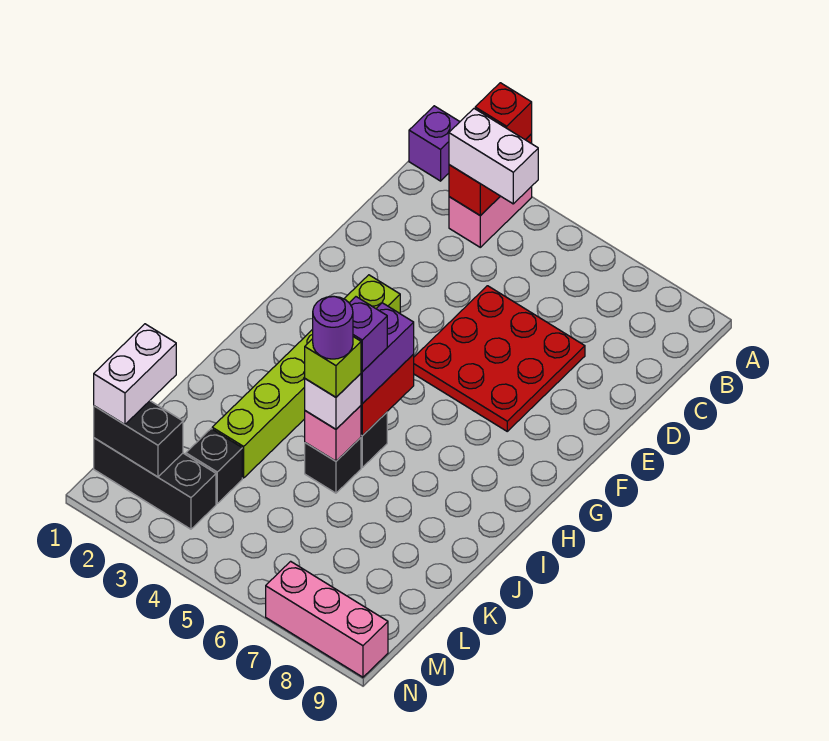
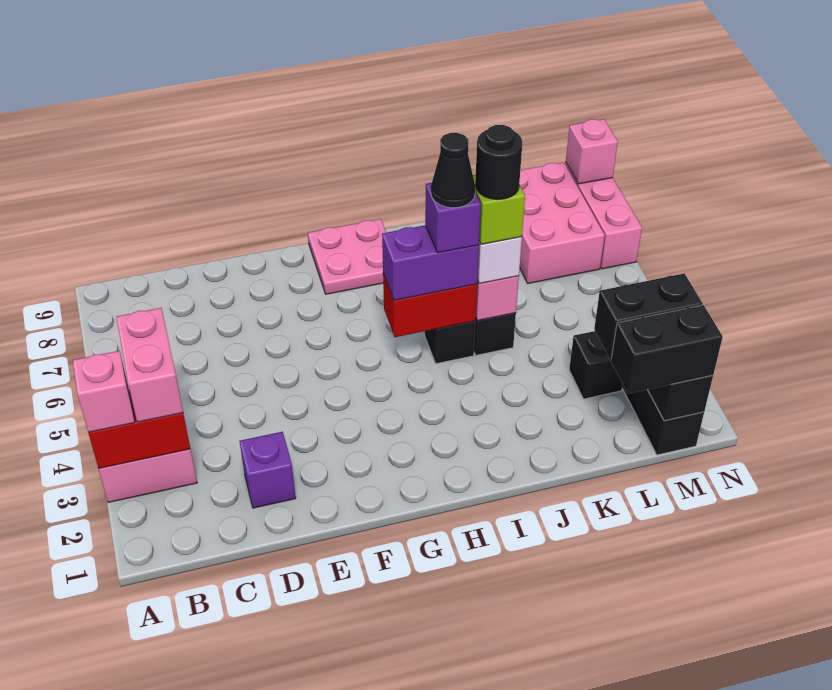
purple 1x1 brick [409,106,460,181] -> purple 1x1 brick moved to [240,432,296,508]
red 1x1 brick [475,83,532,140] -> pink 1x1 brick [73,351,135,433]
white 1x2 brick [449,109,538,204] -> pink 1x2 brick [116,308,183,422]
red 3x3 plate [414,286,585,431] -> none
lime 1x6 brick [212,275,400,478] -> none
none -> pink 2x2 plate [308,219,386,294]
none -> black 1x1 cone [431,133,475,208]
purple 1x1 round brick [313,296,353,359] -> black 1x1 round brick [475,125,522,200]
white 1x2 brick [94,324,176,425] -> black 1x2 brick [611,305,723,394]
none -> black 1x2 brick [594,273,703,360]
none -> pink 2x3 brick [519,162,605,284]
none -> pink 1x1 brick [566,119,618,184]

